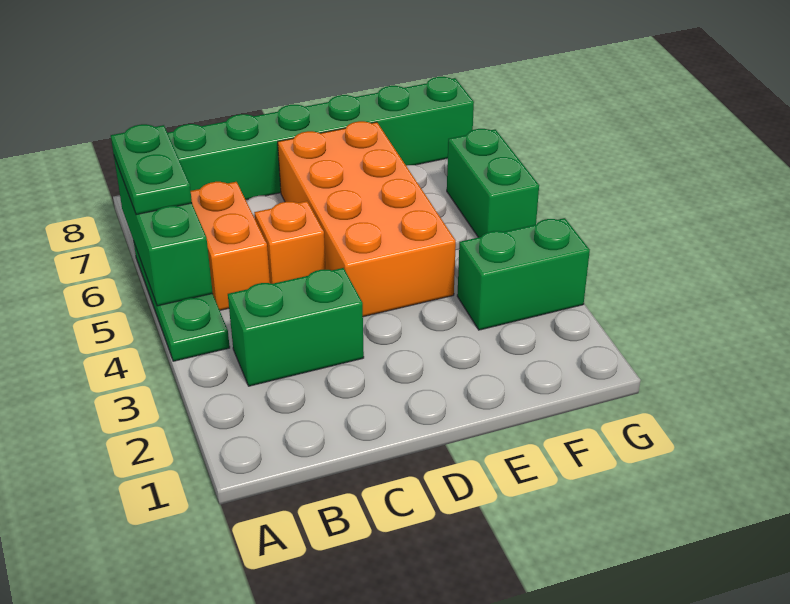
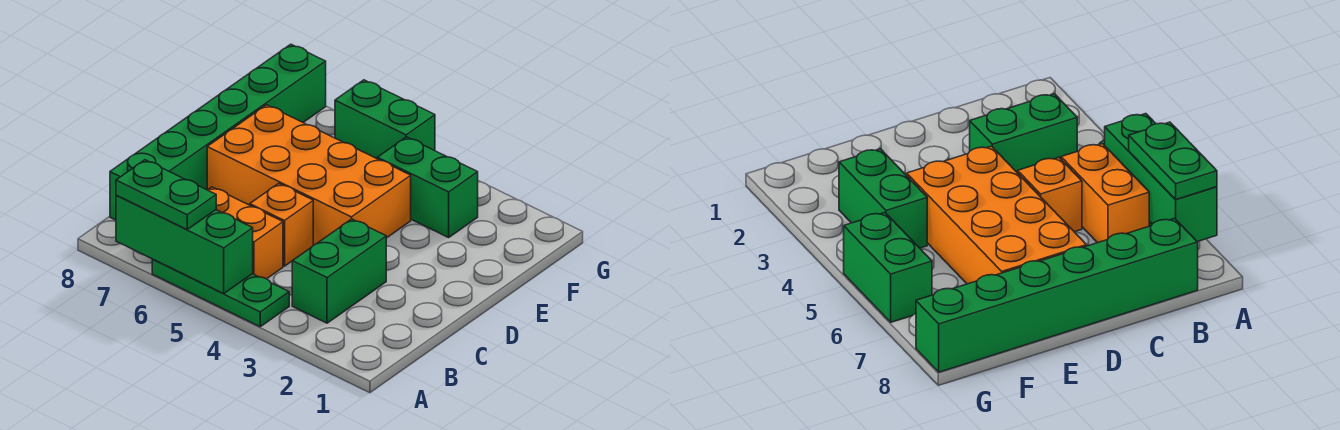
green 1x2 brick [457,218,590,330] -> green 1x2 brick turned to [377,137,478,237]

